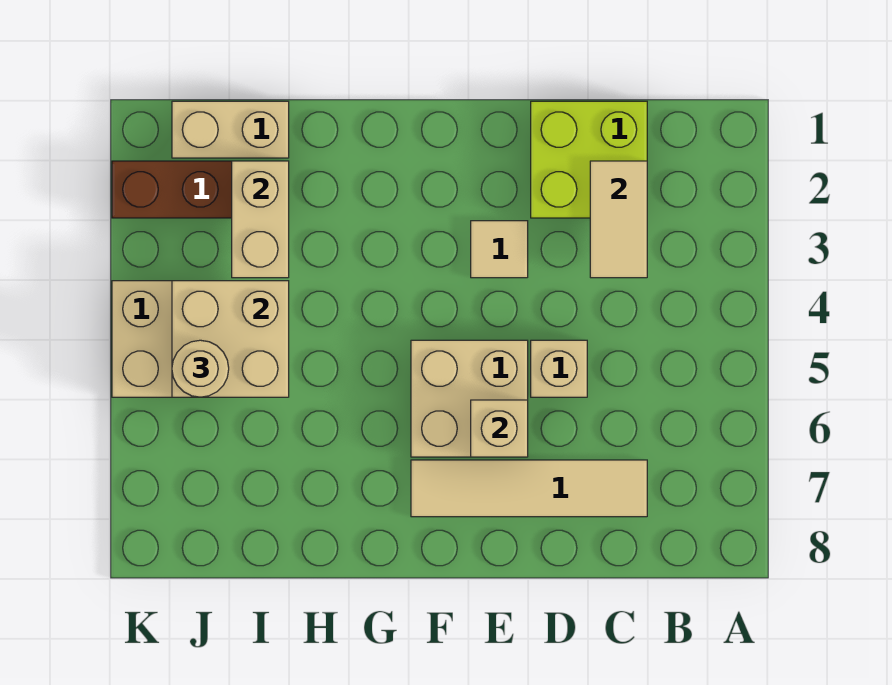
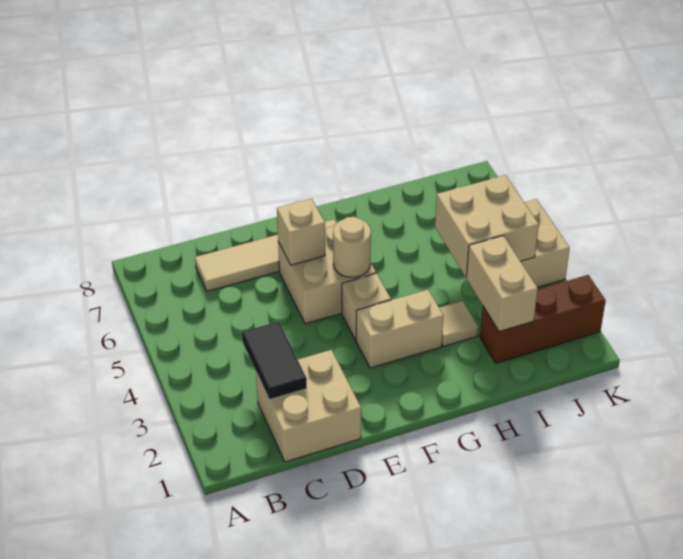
lime 2x2 brick [531,101,647,218] -> tan 2x2 brick [256,350,361,462]
tan 1x2 tile [590,161,647,278] -> black 1x2 tile [242,321,307,400]
tan 1x1 brick [531,340,587,397] -> tan 1x1 brick moved to [342,273,391,340]
tan 1x1 tile [471,221,528,278] -> tan 1x1 tile moved to [439,301,478,346]
tan 1x2 brick [172,101,289,158] -> tan 1x2 brick moved to [356,290,443,368]
tan 1x1 round brick [172,340,229,397] -> tan 1x1 round brick moved to [333,217,371,277]

